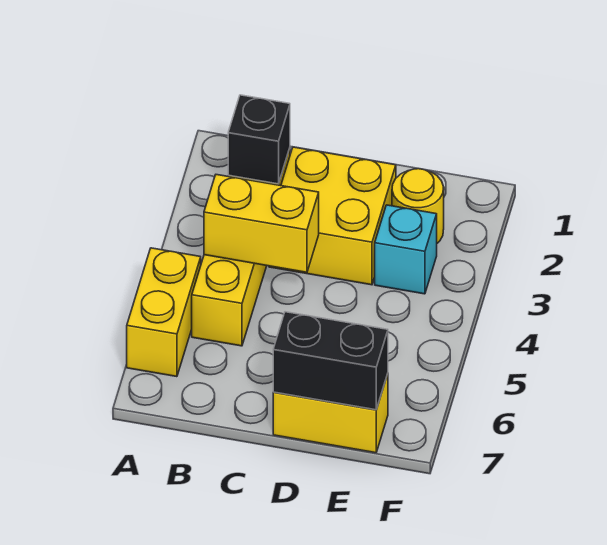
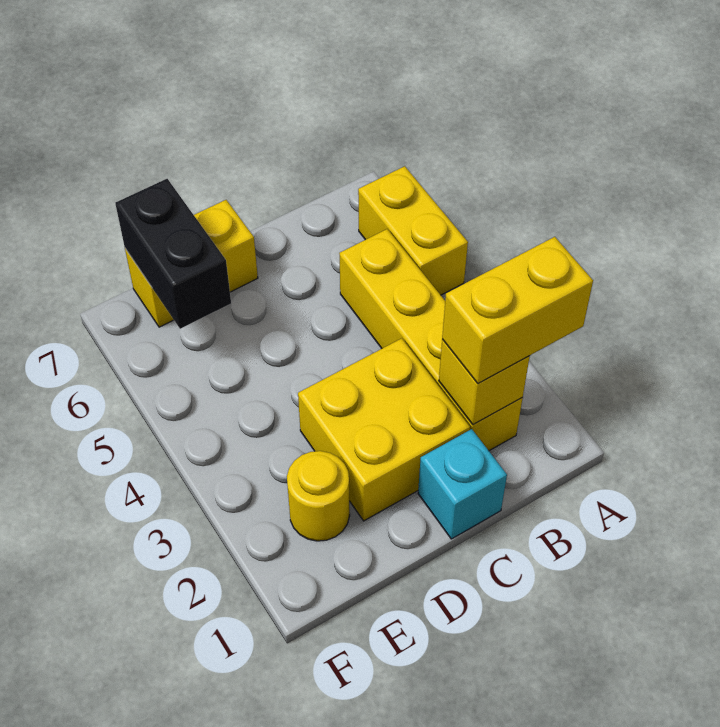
black 1x1 brick [228,95,290,184] -> yellow 1x1 brick [439,339,530,425]
yellow 1x2 brick [204,175,319,272] -> yellow 1x2 brick moved to [442,237,593,384]
black 1x2 brick [273,312,388,410] -> black 1x2 brick turned to [115,179,231,329]
cyan 1x1 brick [375,205,437,294] -> cyan 1x1 brick moved to [418,429,507,539]

